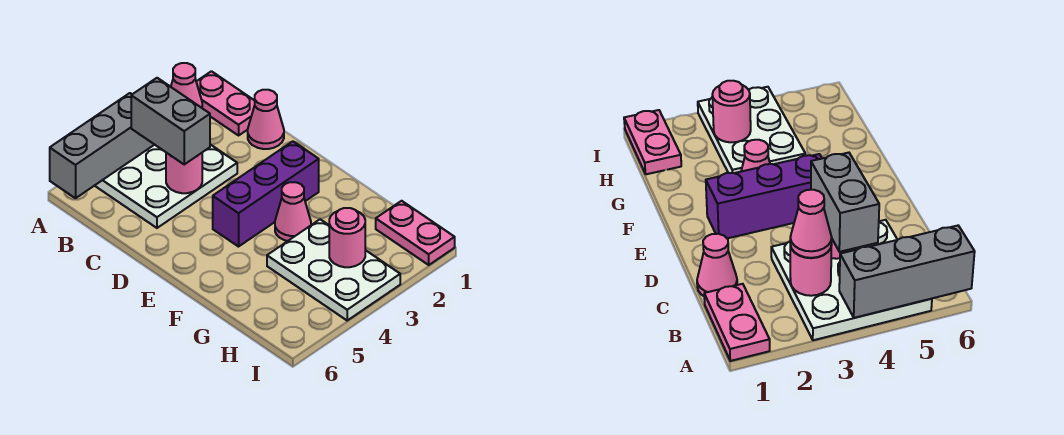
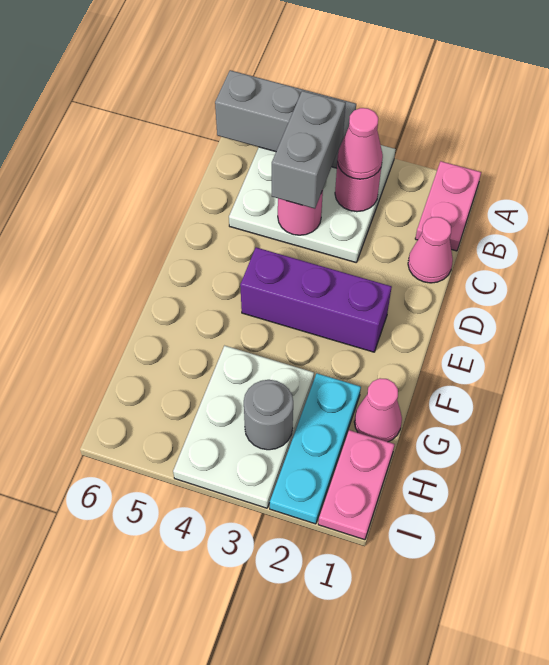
pink 1x1 cone [275,182,311,241] -> pink 1x1 cone moved to [354,378,402,442]
none -> cyan 1x3 plate [270,373,361,524]
pink 1x1 round brick [329,208,365,267] -> grey 1x1 round brick [244,380,293,450]

